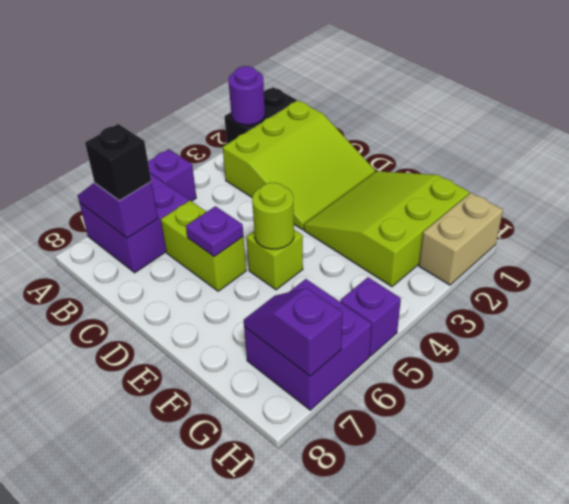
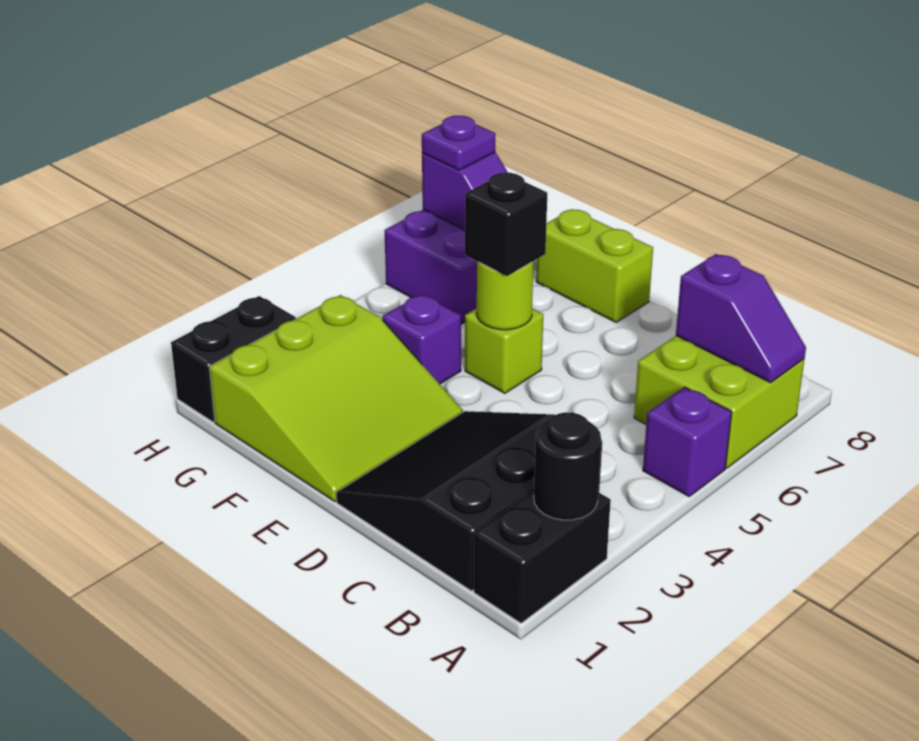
purple 1x1 round brick [229,66,265,125] -> black 1x1 round brick [534,412,601,520]
purple 2x2 brick [80,174,189,273] -> lime 2x2 brick [634,336,804,468]
lime 3x3 slope [223,100,375,230] -> black 3x3 slope [336,411,602,591]
black 1x1 brick [85,124,151,200] -> black 1x1 brick moved to [465,173,547,276]
lime 1x2 brick [161,200,246,291] -> lime 1x2 brick moved to [536,209,653,322]
purple 1x1 plate [186,206,243,257] -> purple 1x1 plate moved to [422,116,495,170]
tan 1x2 brick [419,193,503,285] -> black 1x2 brick [171,296,296,422]
purple 1x1 brick [340,277,401,356] -> purple 1x1 brick moved to [382,294,461,384]

